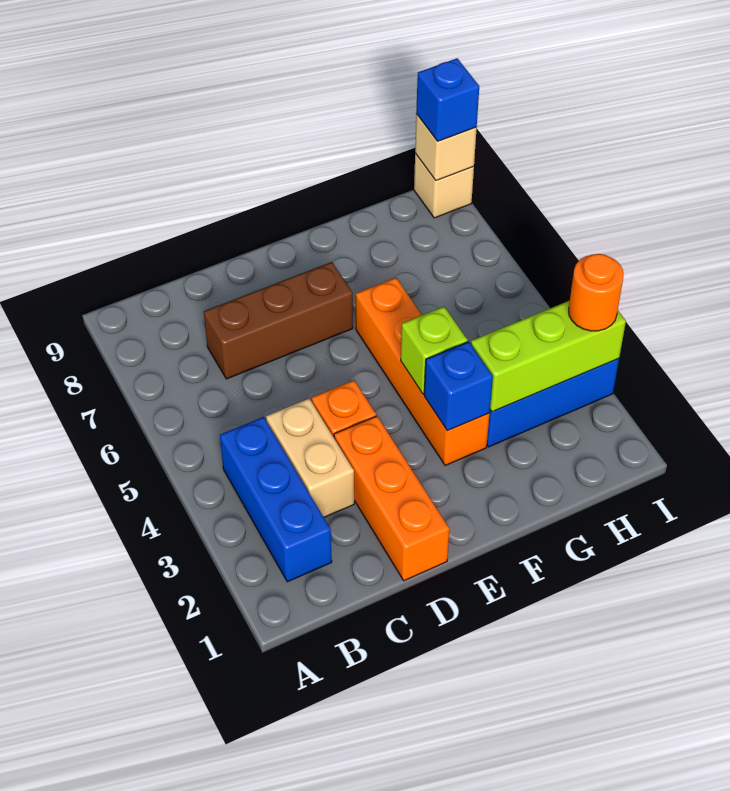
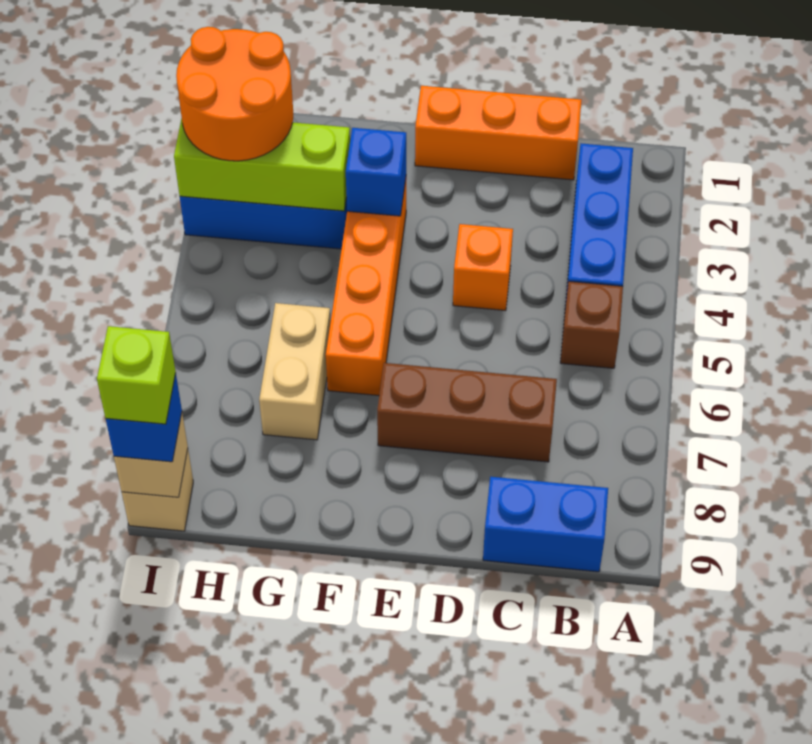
none -> brown 1x1 brick [560,281,623,368]
none -> blue 1x2 brick [483,477,608,572]
tan 1x2 brick [266,399,354,517] -> tan 1x2 brick moved to [259,303,331,440]
orange 1x3 brick [334,416,449,581] -> orange 1x3 brick turned to [415,86,582,180]
lime 1x1 brick [401,307,468,394] -> lime 1x1 brick moved to [97,326,176,424]
orange 1x1 round brick [569,254,624,331] -> orange 2x2 round brick [176,27,293,161]

